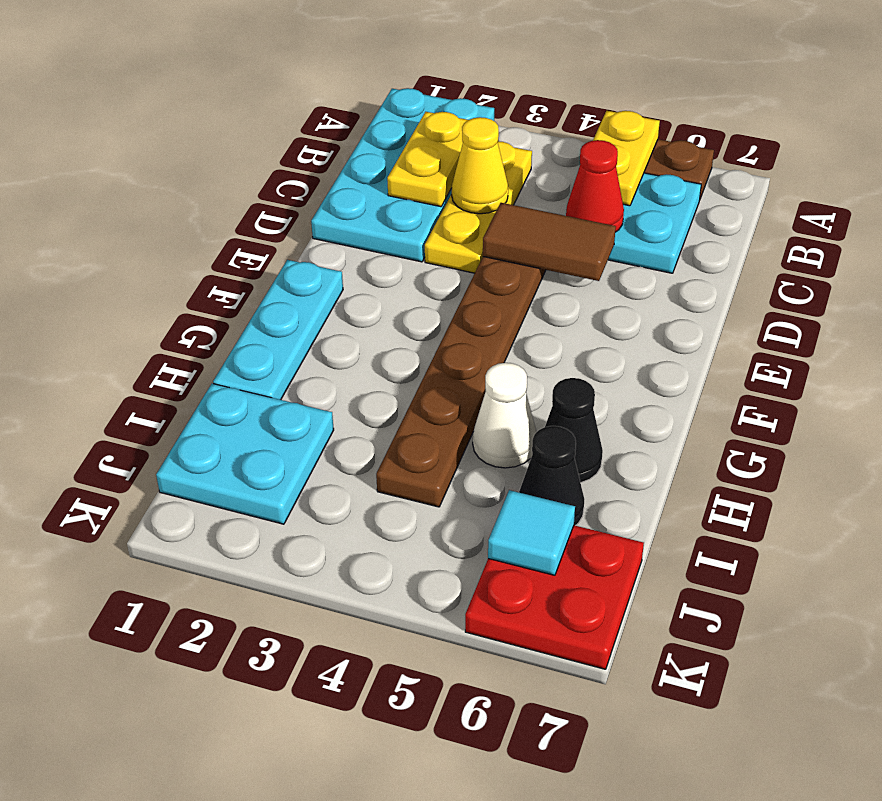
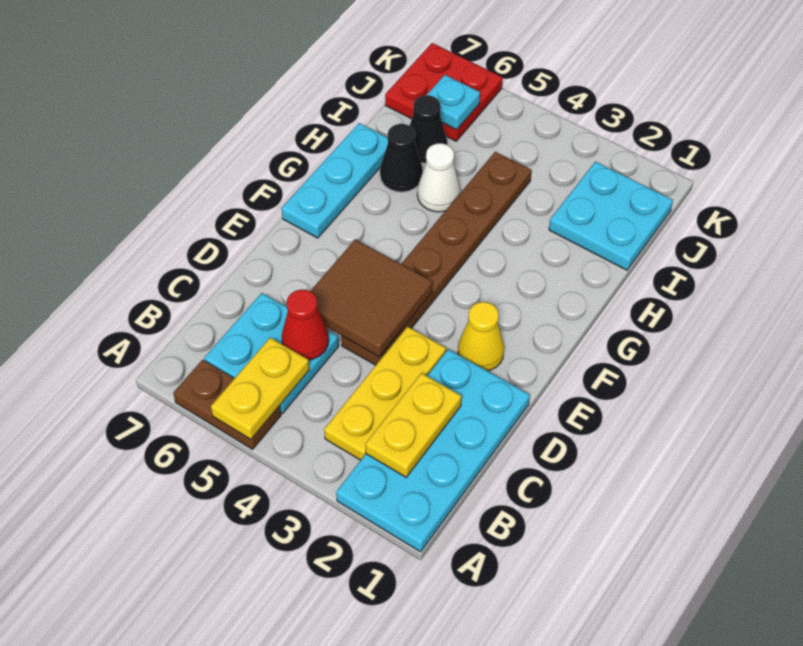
yellow 1x1 cone [452,117,508,214] -> yellow 1x1 cone moved to [458,302,504,371]
brown 1x2 tile [483,203,616,281] -> brown 2x2 tile [311,239,432,357]
cyan 1x3 plate [213,260,343,400] -> cyan 1x3 plate moved to [281,123,388,238]
cyan 1x1 tile [488,490,575,575] -> cyan 1x1 plate [427,75,480,130]

